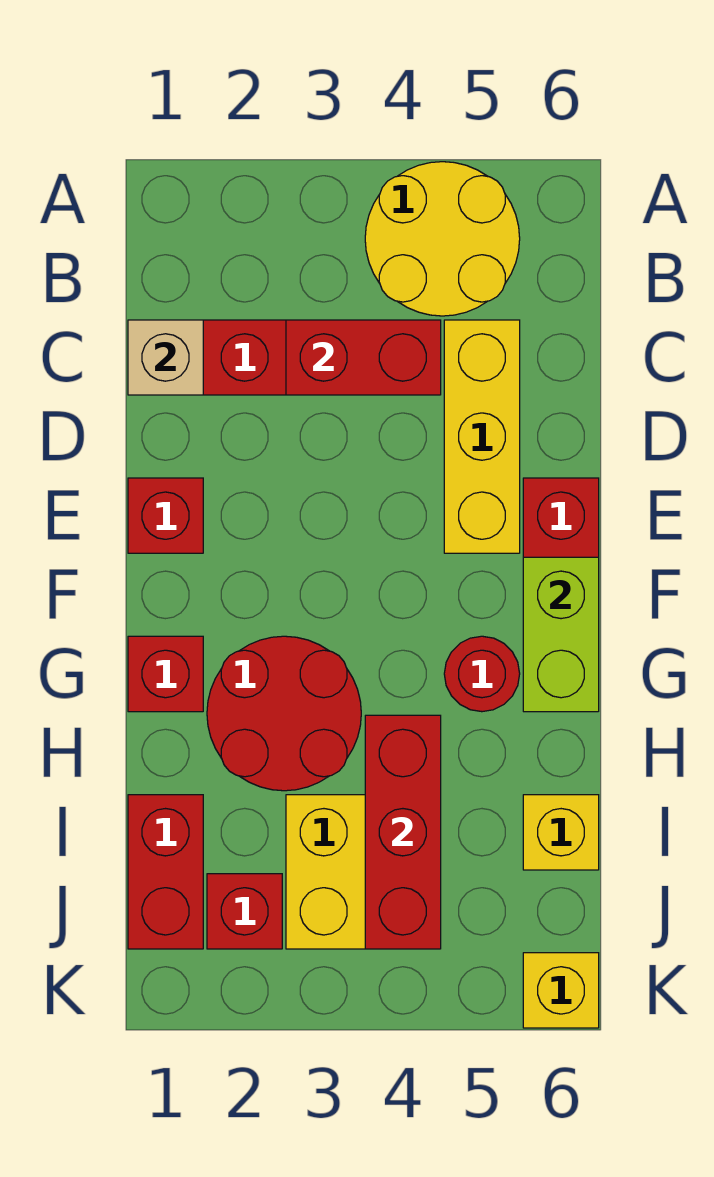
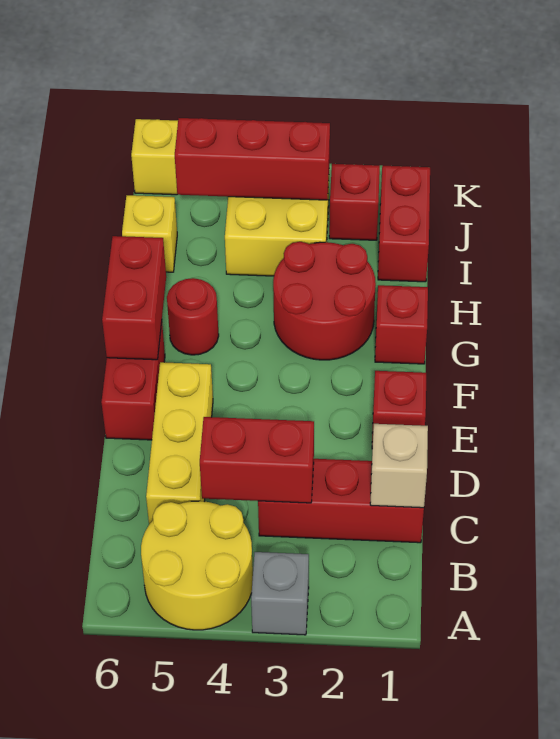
none -> grey 1x1 brick [251,552,309,635]
lime 1x2 brick [523,557,599,712] -> red 1x2 brick [102,236,166,360]
red 1x3 brick [365,715,441,949] -> red 1x3 brick turned to [175,118,330,200]

